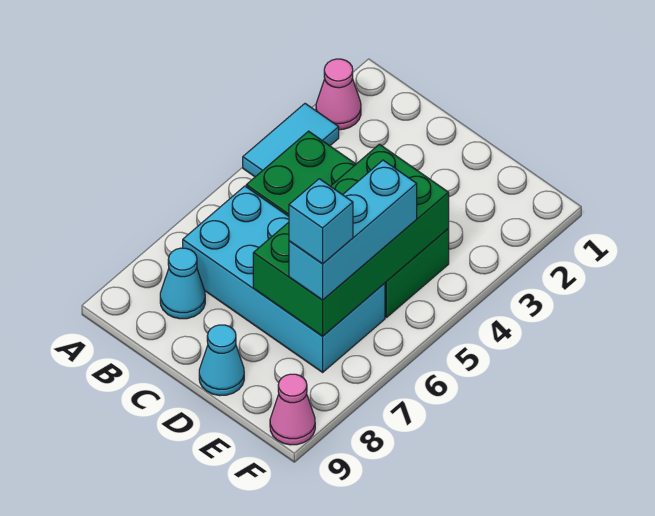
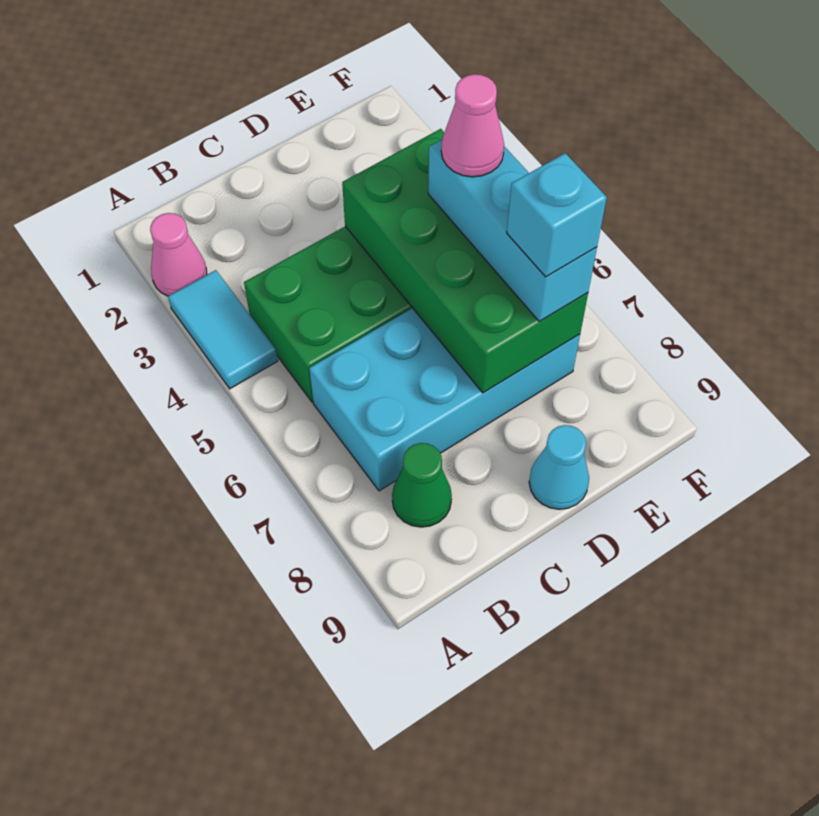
cyan 1x1 cone [160,248,205,319] -> green 1x1 cone [392,443,452,527]
pink 1x1 cone [270,374,315,445] -> pink 1x1 cone moved to [441,74,504,177]

